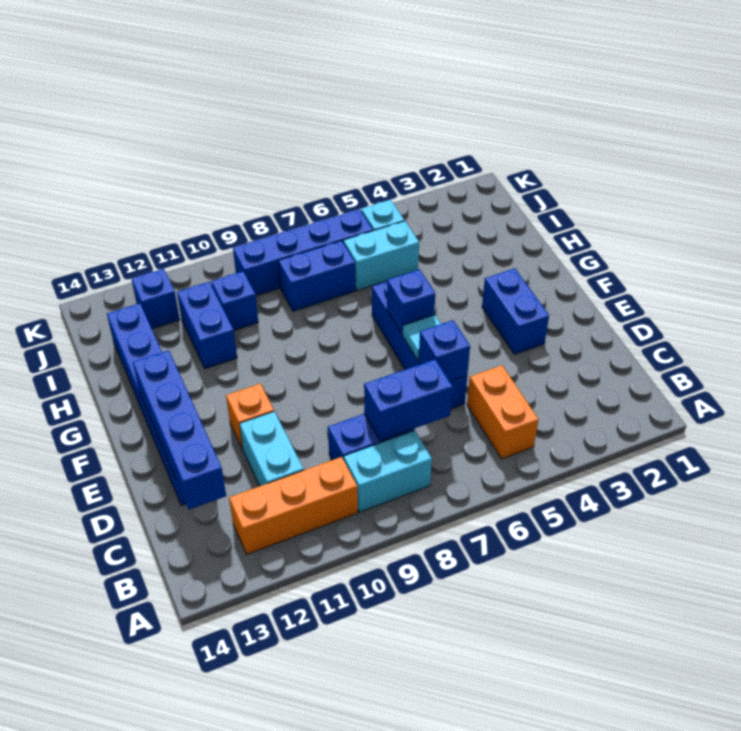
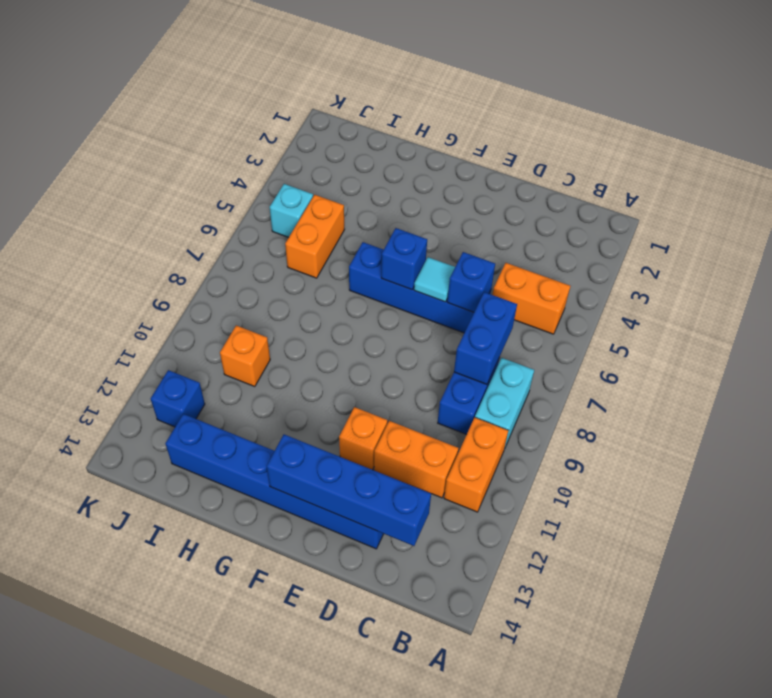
orange 1x3 brick [229,457,358,554] -> orange 1x2 brick [444,418,508,512]
cyan 1x2 brick [240,411,304,486] -> orange 1x2 brick [374,421,458,498]
blue 1x2 brick [482,268,549,354] -> none
blue 1x2 brick [177,282,237,369] -> none
cyan 1x2 brick [343,221,419,291] -> orange 1x2 brick [285,195,344,278]
blue 1x2 brick [278,241,356,311] -> none
blue 1x1 brick [211,271,258,330] -> orange 1x1 brick [220,325,270,387]
blue 1x4 brick [233,209,373,296] -> none

